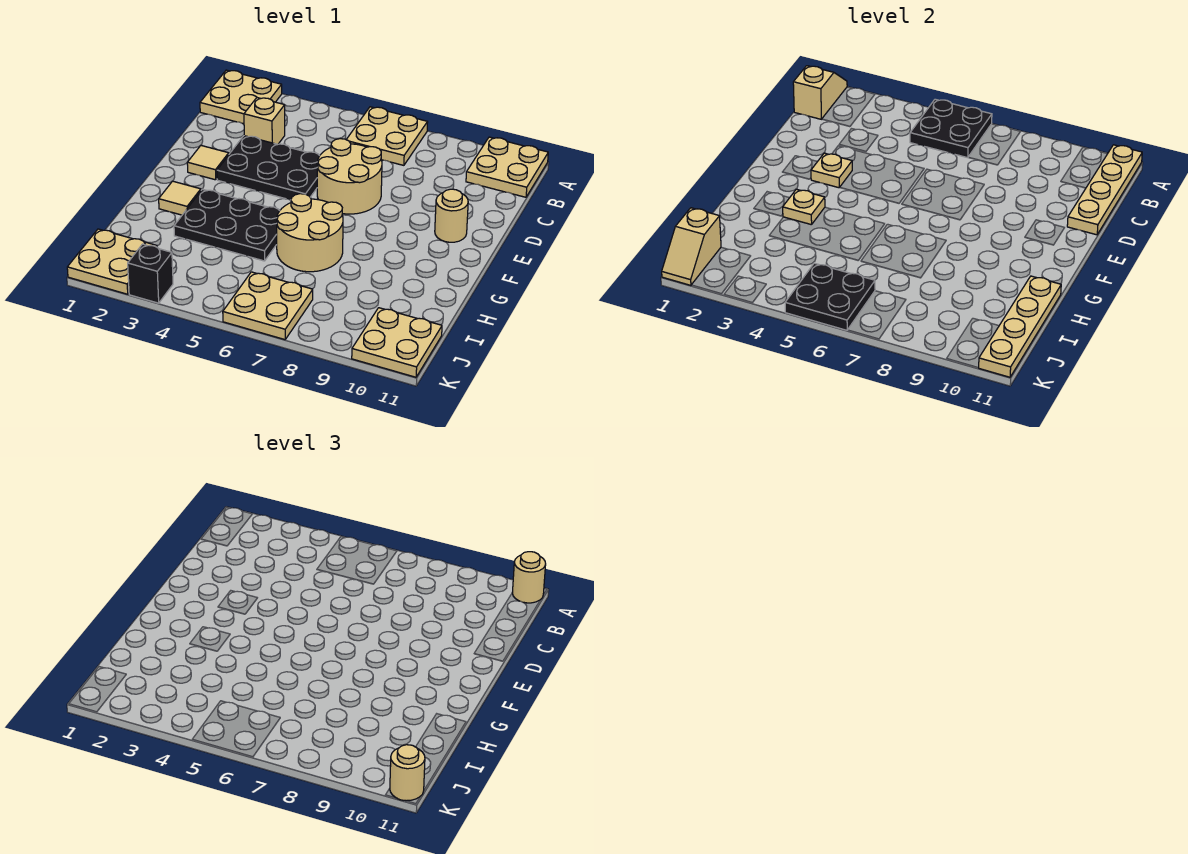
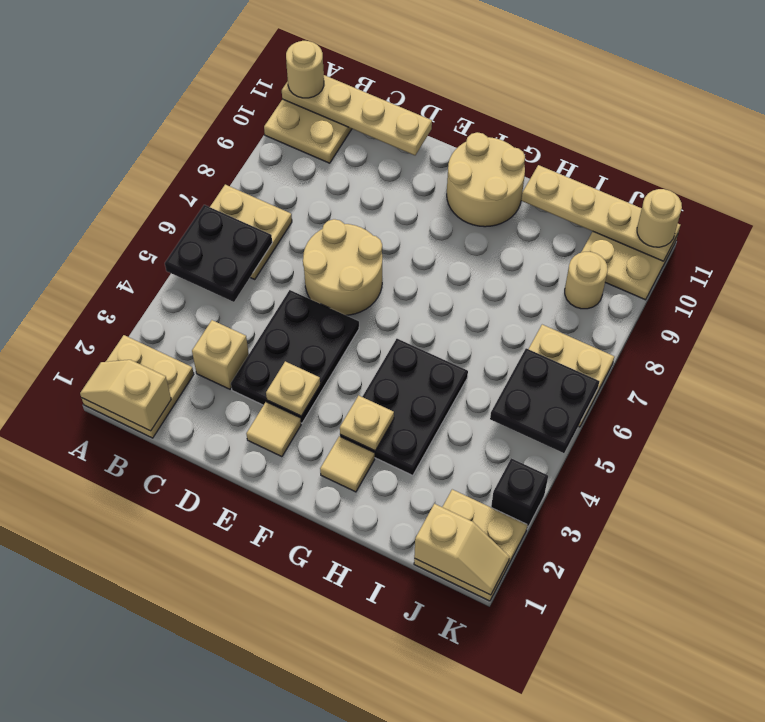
tan 1x1 round brick [435,189,468,242] -> tan 1x1 round brick moved to [565,252,608,309]
tan 2x2 round brick [277,194,343,272] -> tan 2x2 round brick moved to [447,132,525,227]

